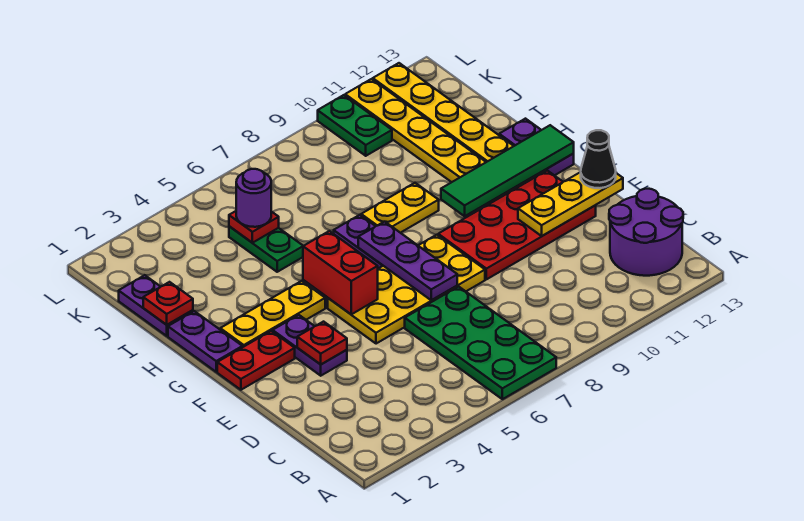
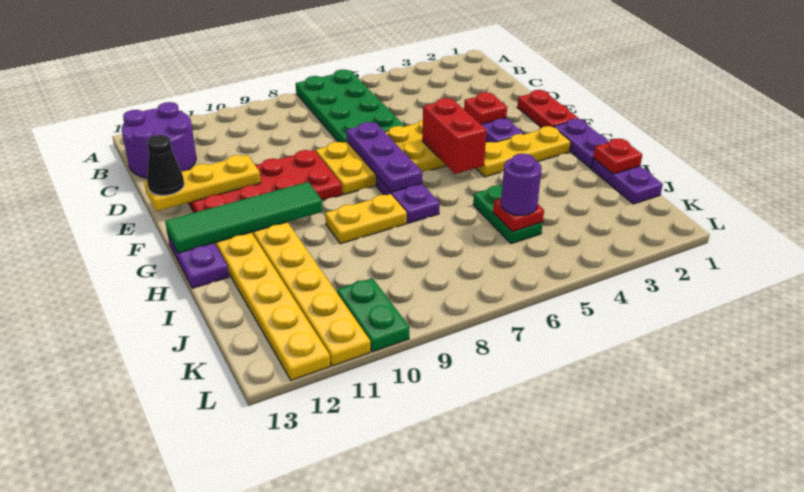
red 1x2 plate [217,331,295,390] -> red 1x2 plate turned to [517,90,579,128]

